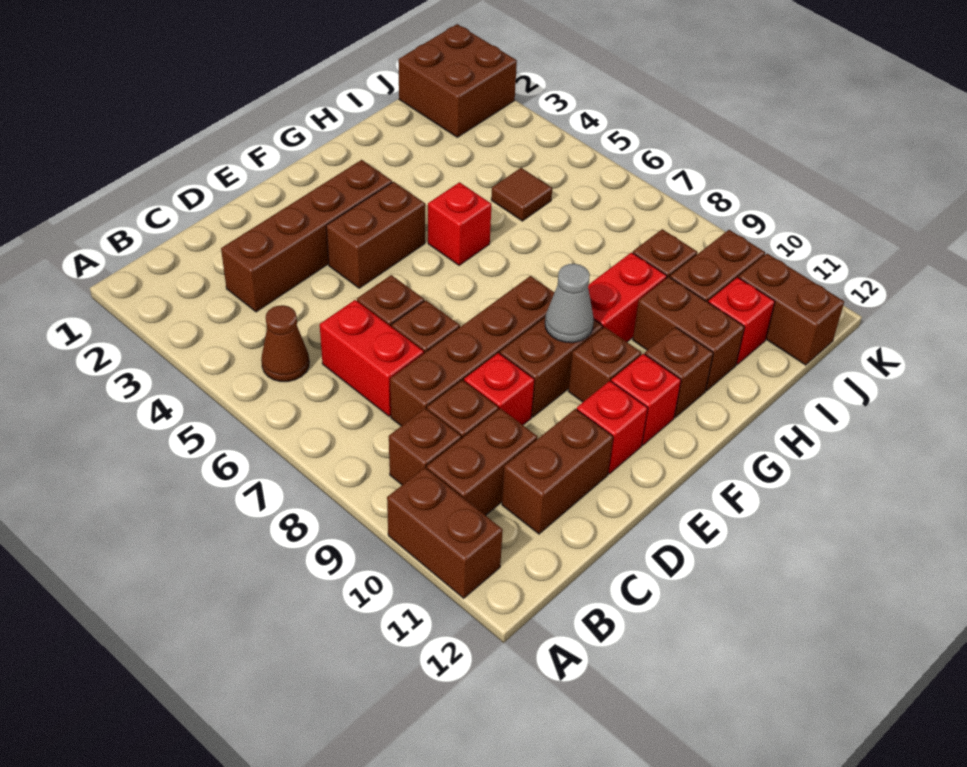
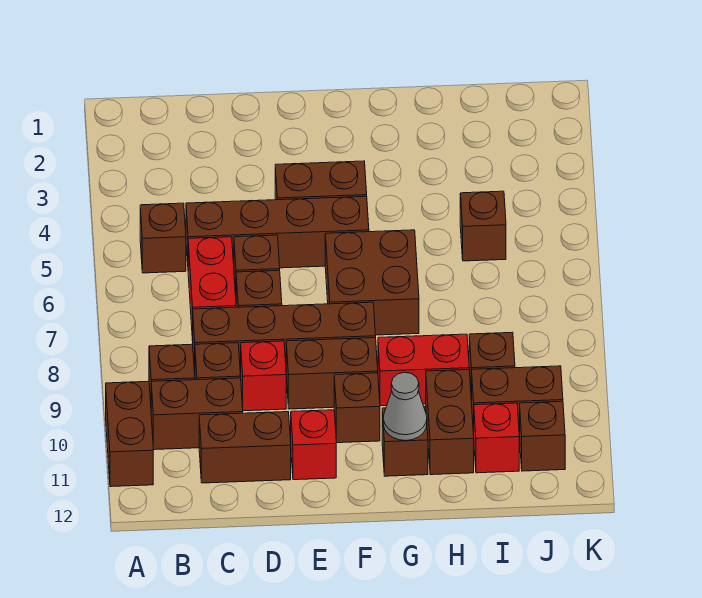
brown 1x1 cone [261,305,309,382] -> brown 1x1 brick [140,203,186,273]
brown 1x4 brick [221,160,392,312] -> brown 1x4 brick moved to [186,196,369,268]
grey 1x1 cone [545,264,594,343] -> grey 1x1 cone moved to [383,372,427,440]
red 1x1 brick [611,354,681,445] -> none
red 1x1 brick [428,182,491,265] -> none
brown 1x1 tile [491,168,552,221] -> brown 1x1 brick [460,191,506,261]
brown 2x2 brick [398,24,517,137] -> brown 2x2 brick moved to [325,230,419,335]
brown 1x2 brick [739,254,844,365] -> brown 1x1 brick [520,401,565,471]

